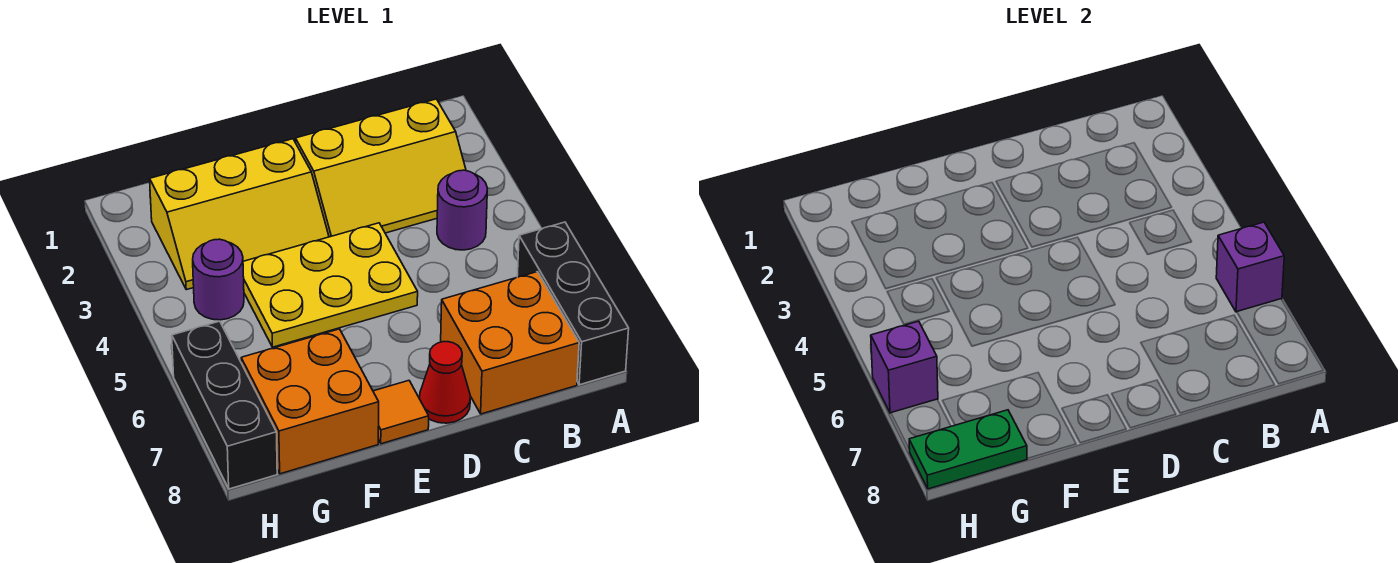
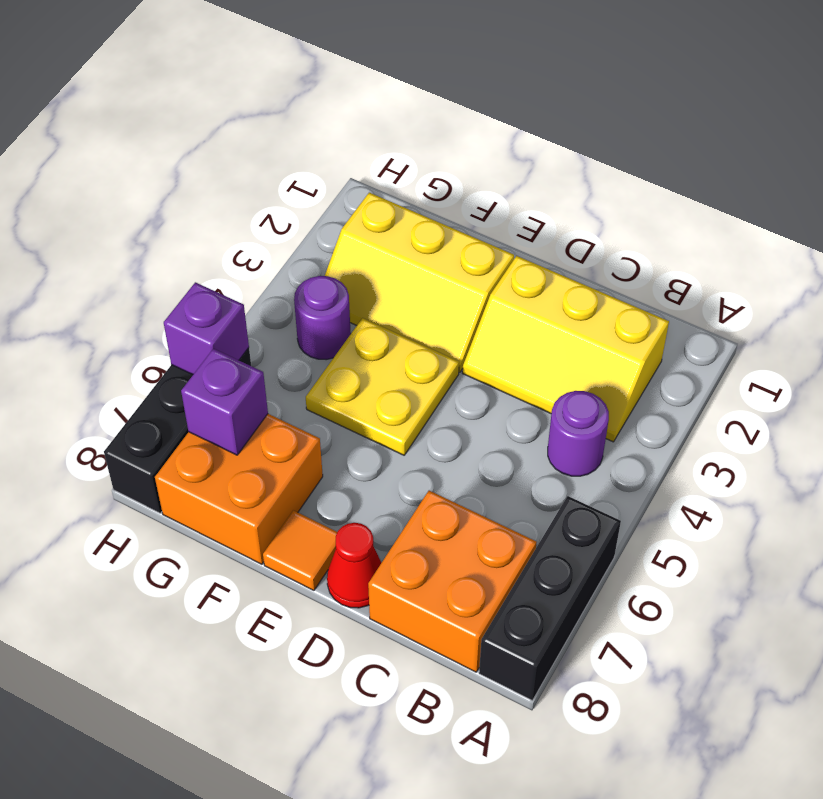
purple 1x1 brick [1216,222,1284,312] -> purple 1x1 brick moved to [181,349,268,455]
yellow 2x3 plate [243,223,418,347] -> yellow 2x2 plate [306,318,459,455]
green 1x2 plate [909,410,1027,489] -> none

